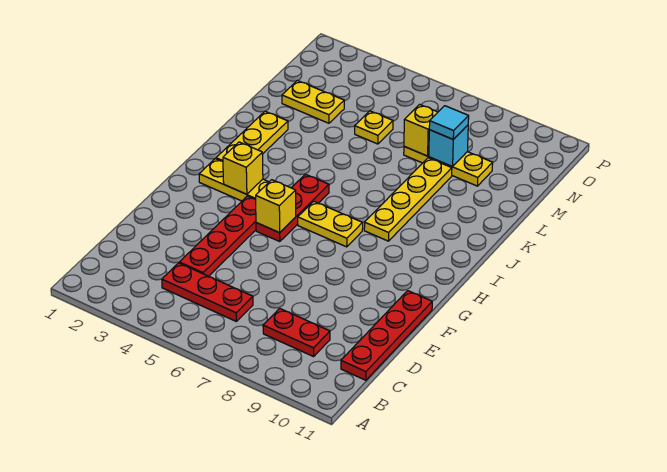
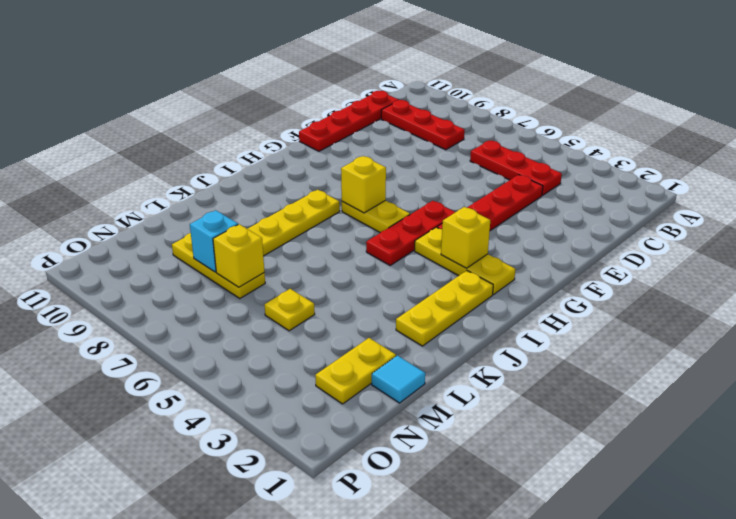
red 1x2 plate [263,308,330,357] -> red 1x3 plate [381,100,465,150]
yellow 1x1 brick [256,180,296,233] -> yellow 1x1 brick moved to [341,156,386,213]
yellow 1x2 plate [282,81,344,123] -> yellow 1x2 plate turned to [315,338,396,404]
cyan 1x1 tile [429,106,469,139] -> cyan 1x1 tile moved to [372,355,425,403]

